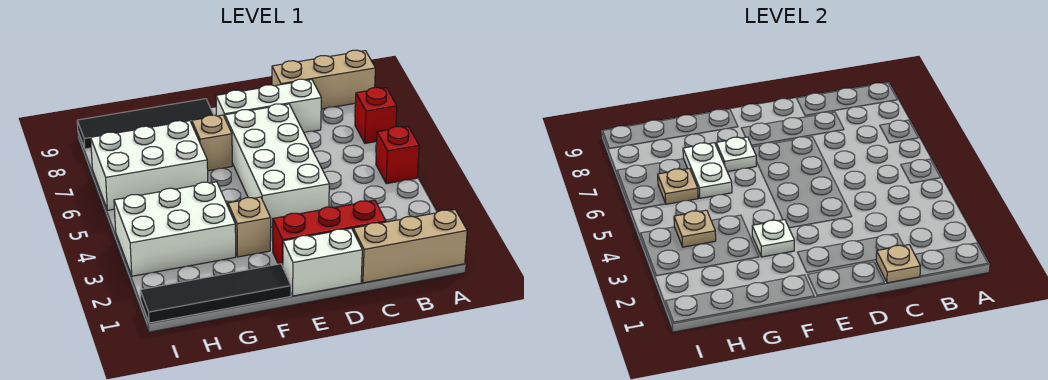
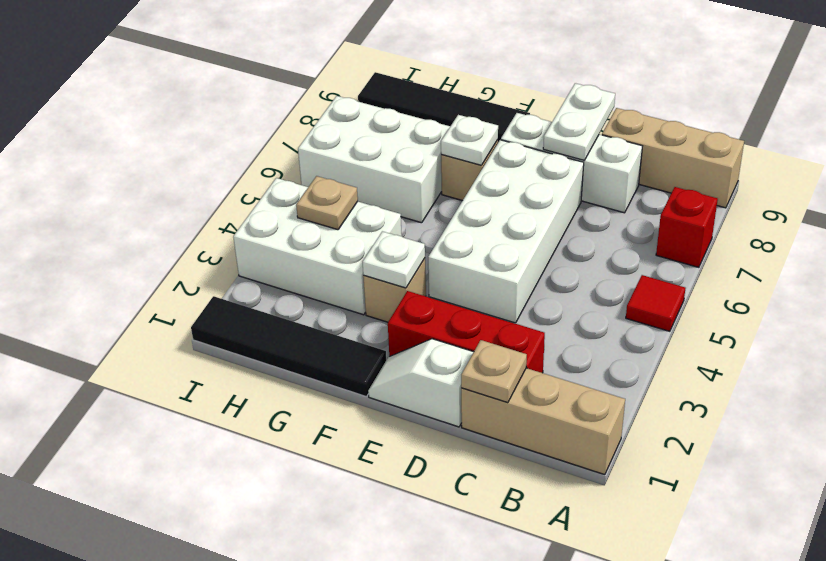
red 1x1 brick [376,126,419,184] -> red 1x1 tile [626,275,685,331]
white 1x2 brick [283,228,362,296] -> white 1x2 slope [368,339,474,427]
white 1x2 plate [683,143,732,198] -> white 1x2 plate moved to [543,83,615,160]
tan 1x1 plate [658,169,698,204] -> none

